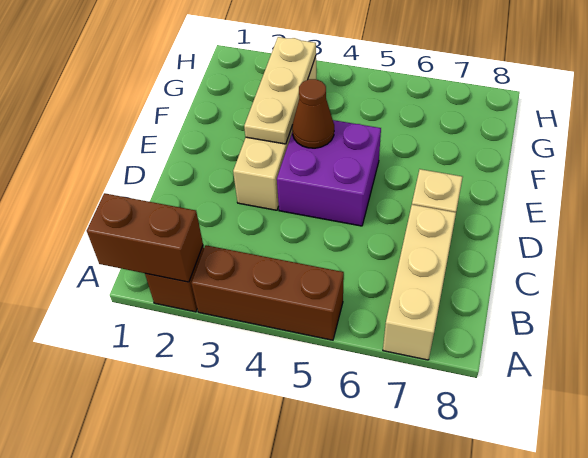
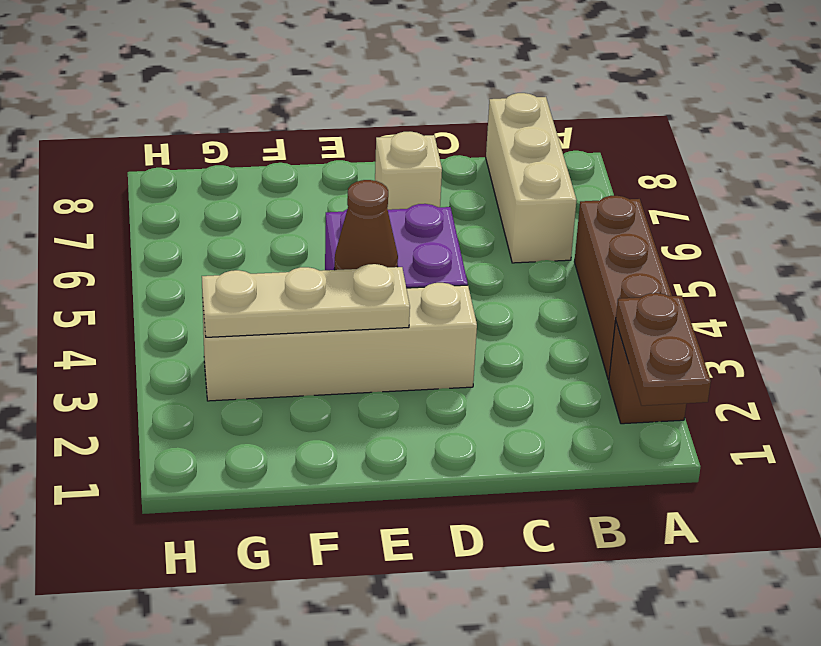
brown 1x2 brick [87,193,203,282] -> brown 1x2 plate [616,293,711,406]
tan 1x3 brick [383,205,456,360] -> tan 1x3 brick turned to [486,93,577,263]

